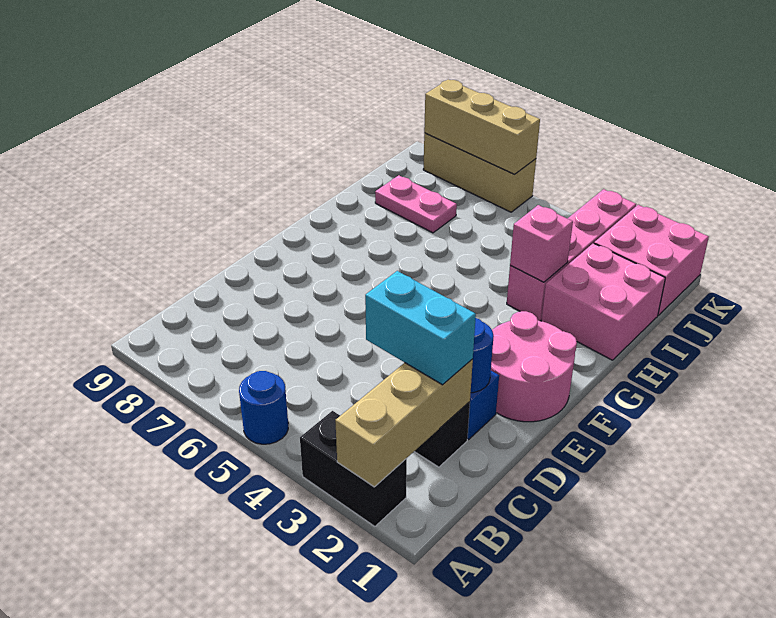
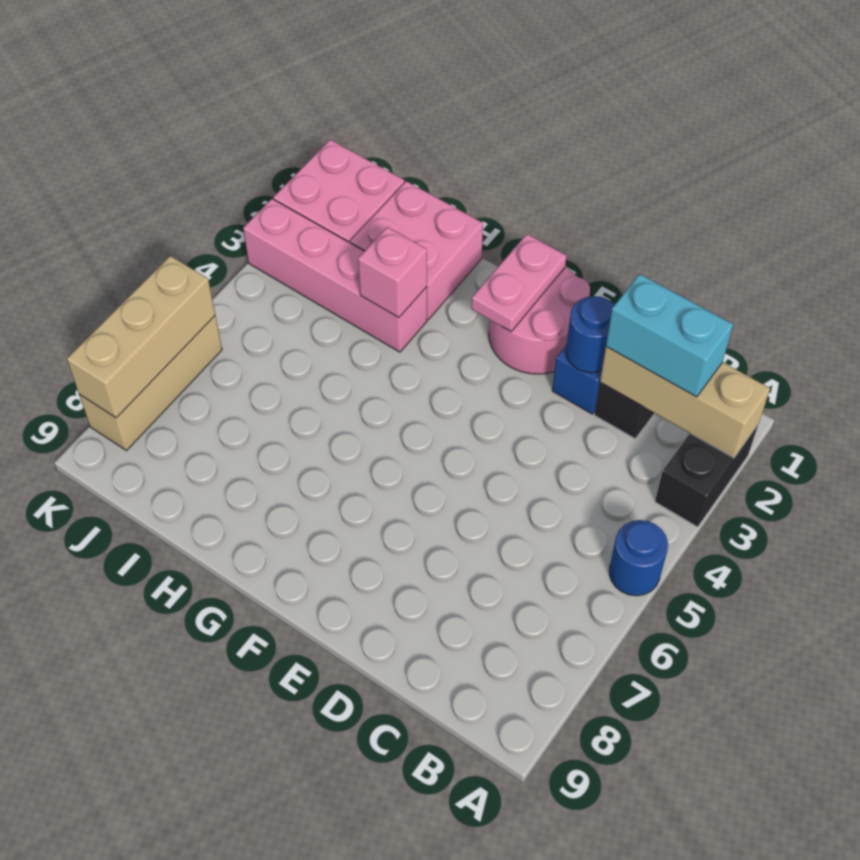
cyan 1x2 brick [365,271,476,385] -> cyan 1x2 brick turned to [606,274,733,397]
pink 1x2 plate [375,175,457,233] -> pink 1x2 plate moved to [471,234,566,331]

